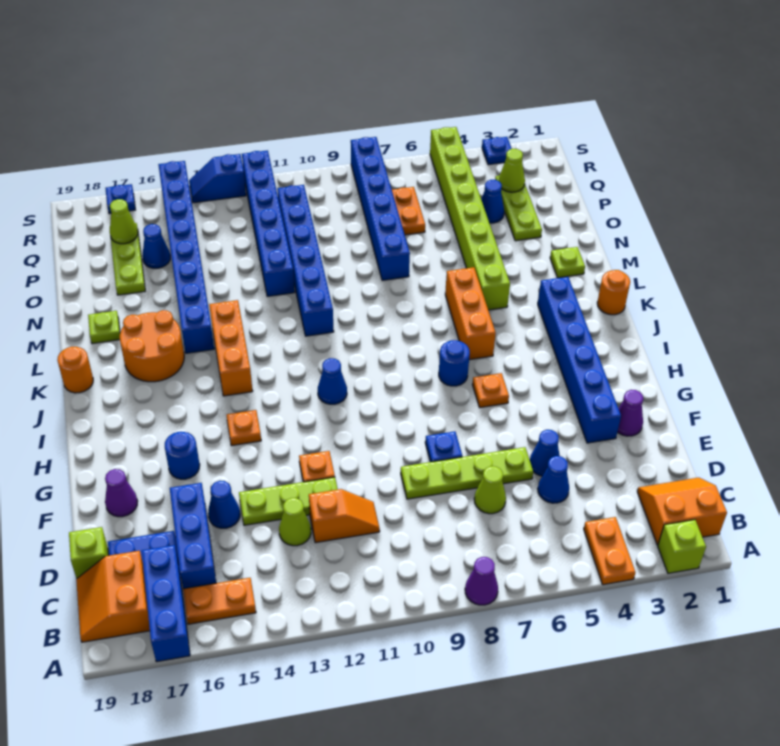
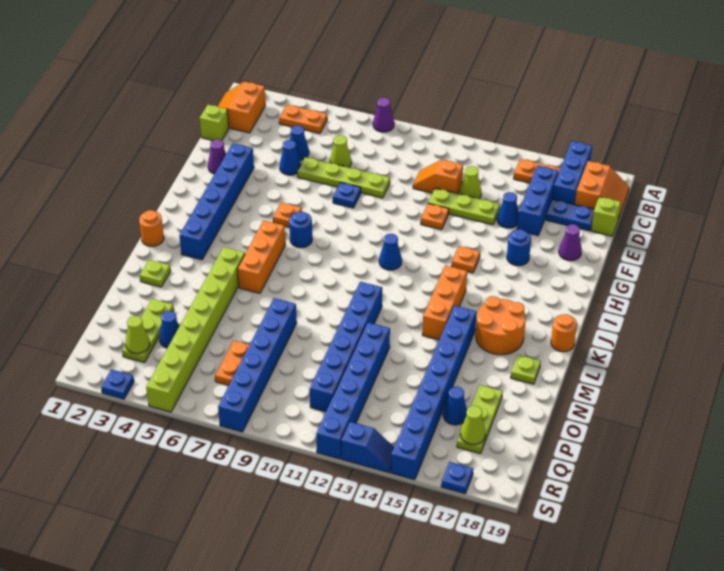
lime 1x1 brick [658,520,706,573] -> lime 1x1 brick moved to [200,105,229,140]
orange 1x2 plate [584,517,635,585] -> orange 1x2 plate turned to [279,105,327,133]
orange 2x2 slope [637,478,727,545] -> orange 2x2 slope turned to [218,82,265,133]

